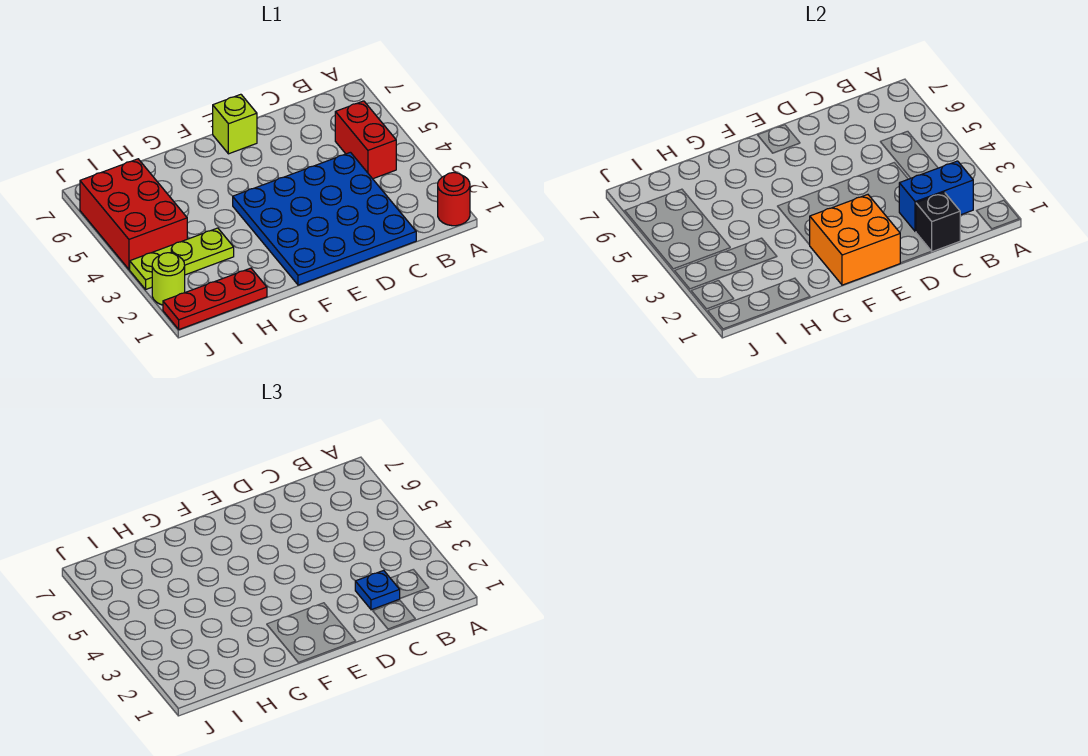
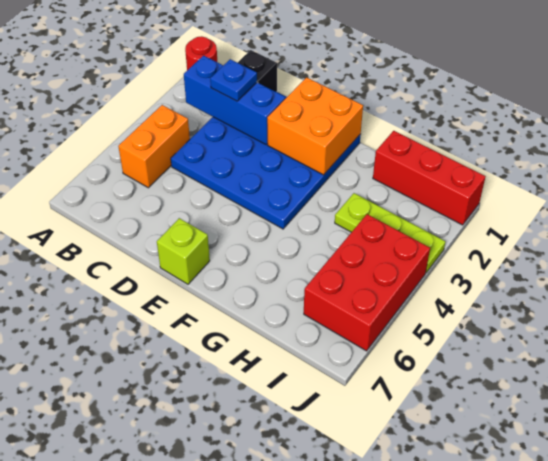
blue 1x2 brick [899,161,973,231] -> blue 1x3 brick [184,56,285,144]
red 1x2 brick [335,101,396,179] -> orange 1x2 brick [118,105,190,188]
red 1x3 plate [163,268,267,329] -> red 1x3 brick [373,131,486,225]
lime 1x1 round brick [152,253,185,305] -> none

